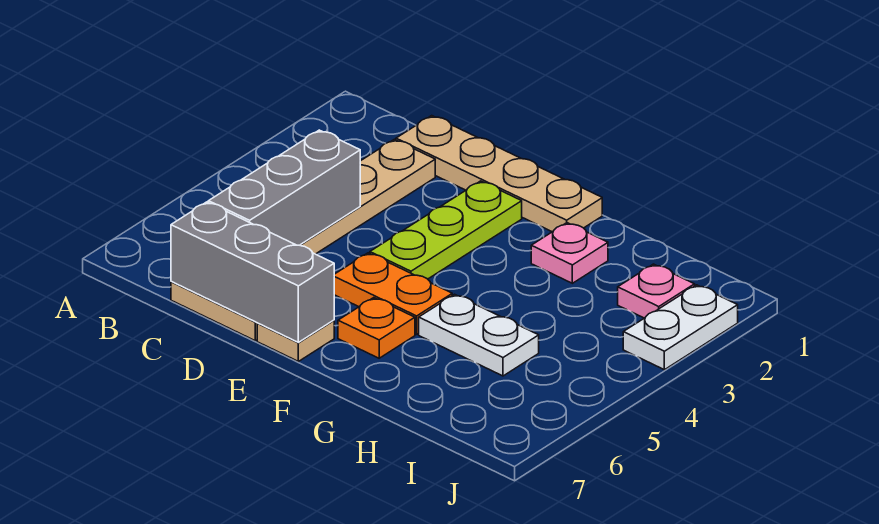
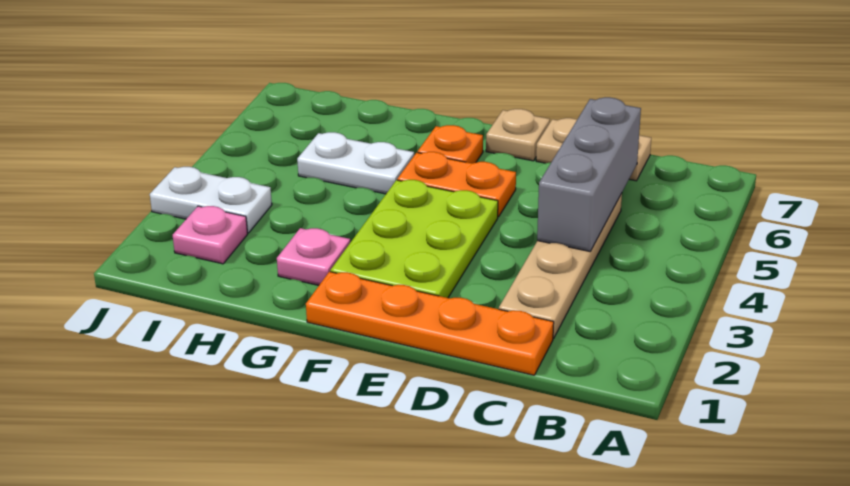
tan 1x4 plate [396,116,602,232] -> orange 1x4 plate [306,272,554,375]
grey 1x3 brick [171,202,334,342] -> none
lime 1x3 plate [370,181,522,279] -> lime 2x3 plate [330,180,498,298]
white 1x2 plate [623,285,738,370] -> white 1x2 plate turned to [150,167,272,233]

